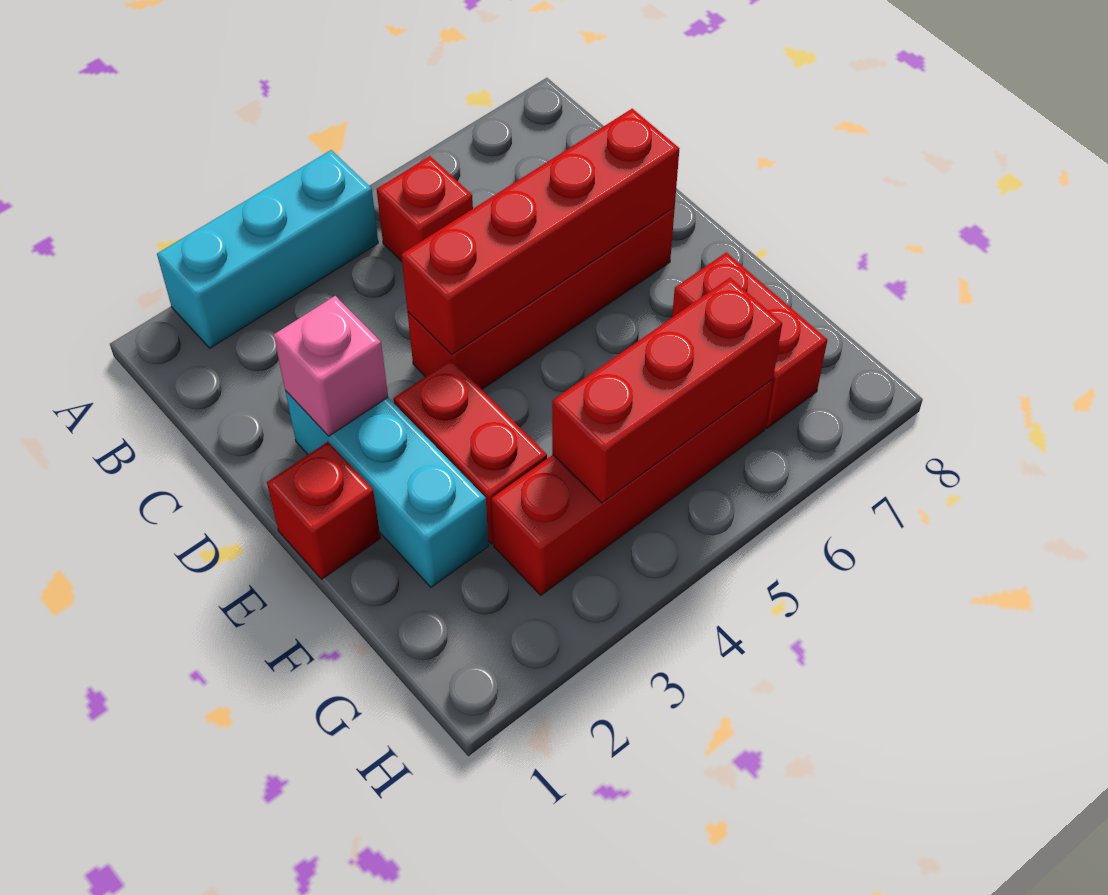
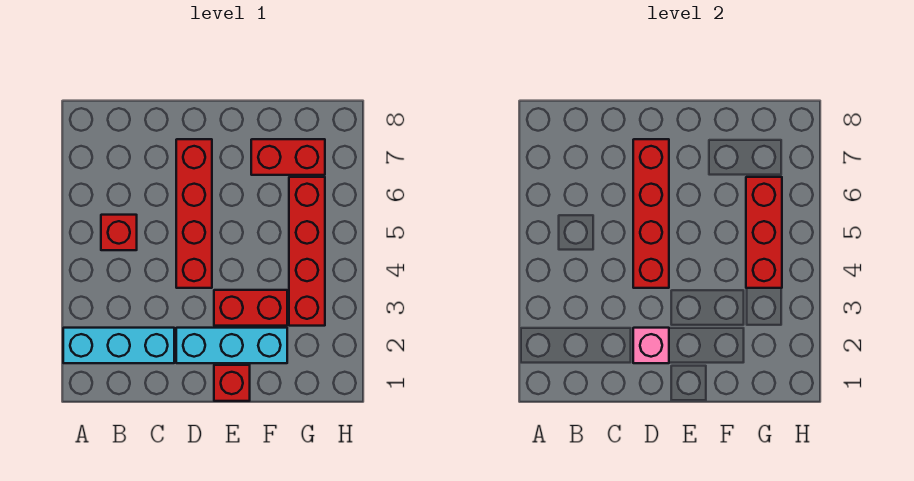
cyan 1x3 brick [157,150,378,348] -> cyan 1x3 brick turned to [63,328,174,363]

